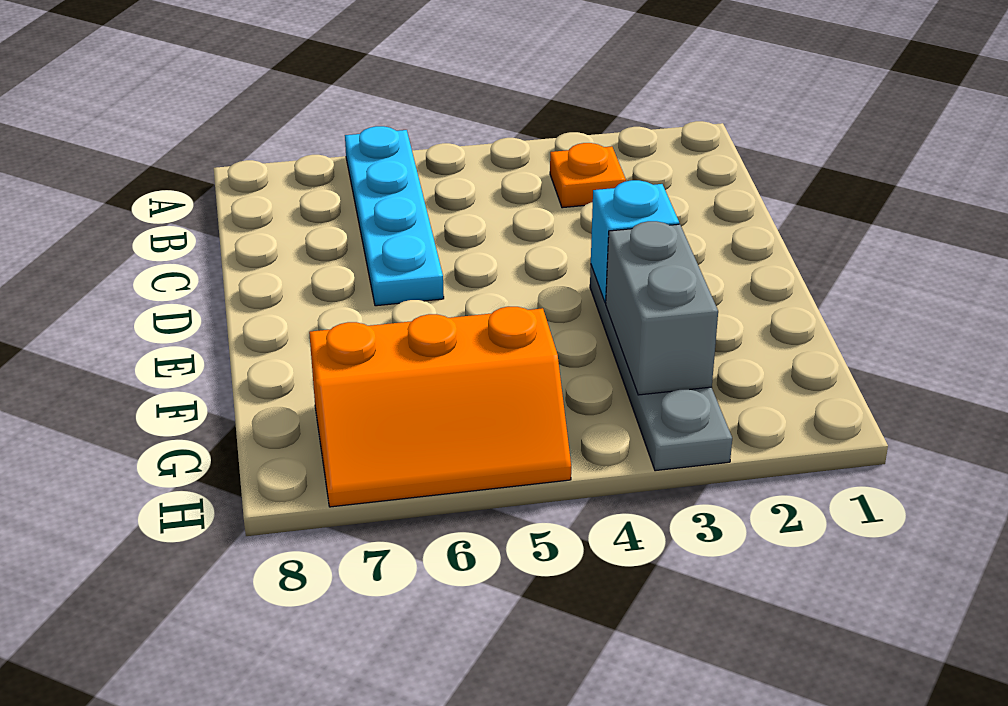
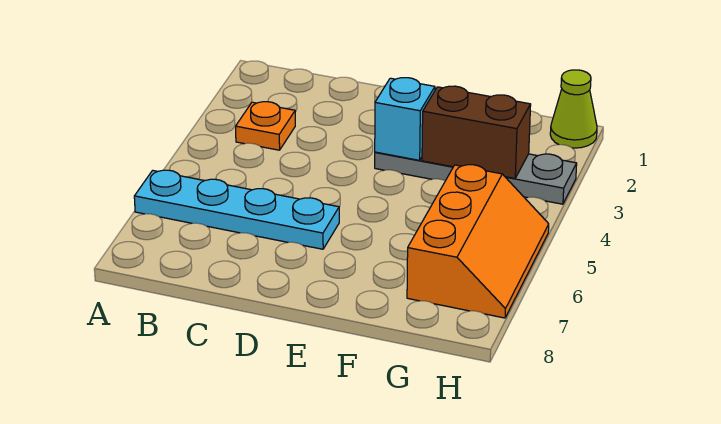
grey 1x2 brick [606,221,718,395] -> brown 1x2 brick [422,86,531,178]
none -> lime 1x1 cone [550,70,597,148]

